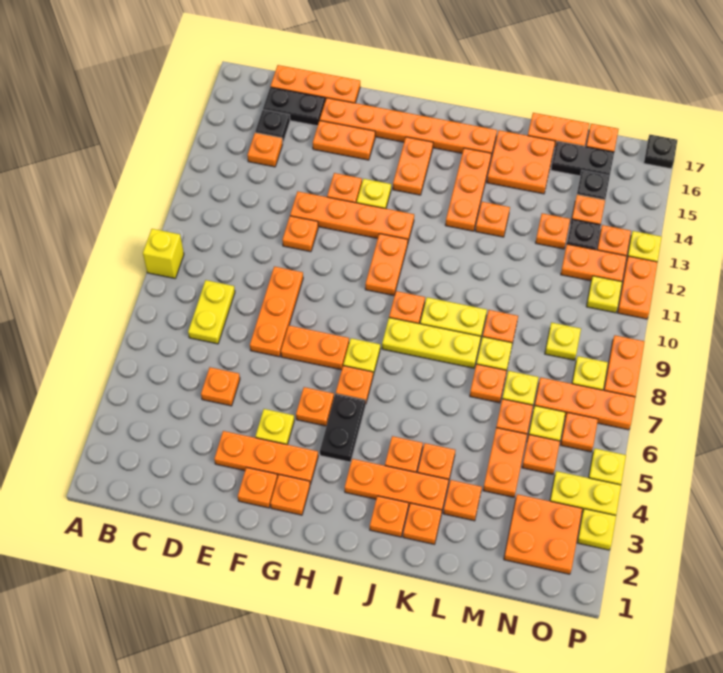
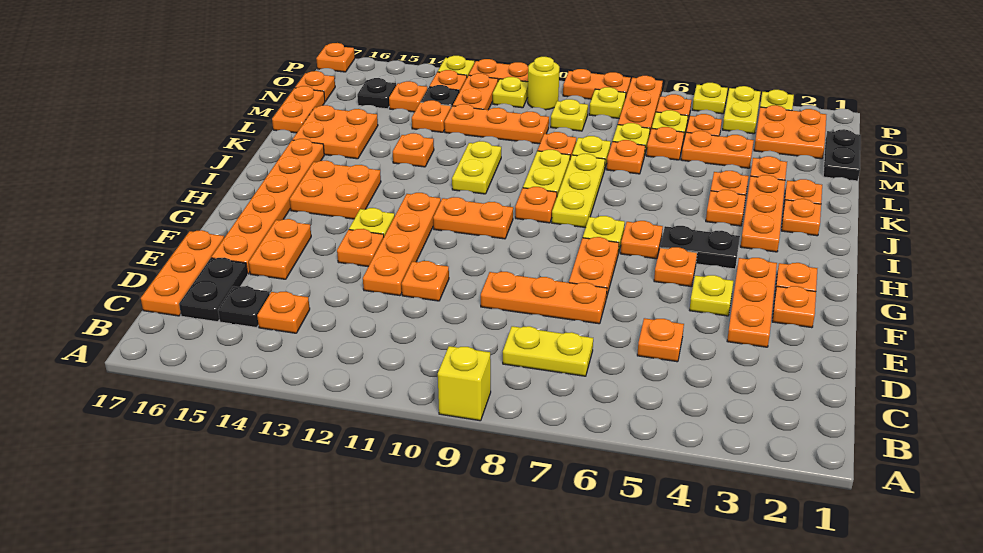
orange 1x2 plate [393,137,433,195] -> orange 2x2 plate [290,161,381,219]
none -> yellow 1x2 plate [452,141,501,194]
orange 1x3 plate [445,148,492,231] -> orange 1x3 plate moved to [444,104,549,144]
black 1x2 plate [551,141,614,176] -> black 1x2 plate moved to [823,129,861,181]
none -> yellow 1x1 round brick [528,57,559,110]
black 1x1 plate [644,135,677,169] -> orange 1x1 plate [316,43,355,72]

